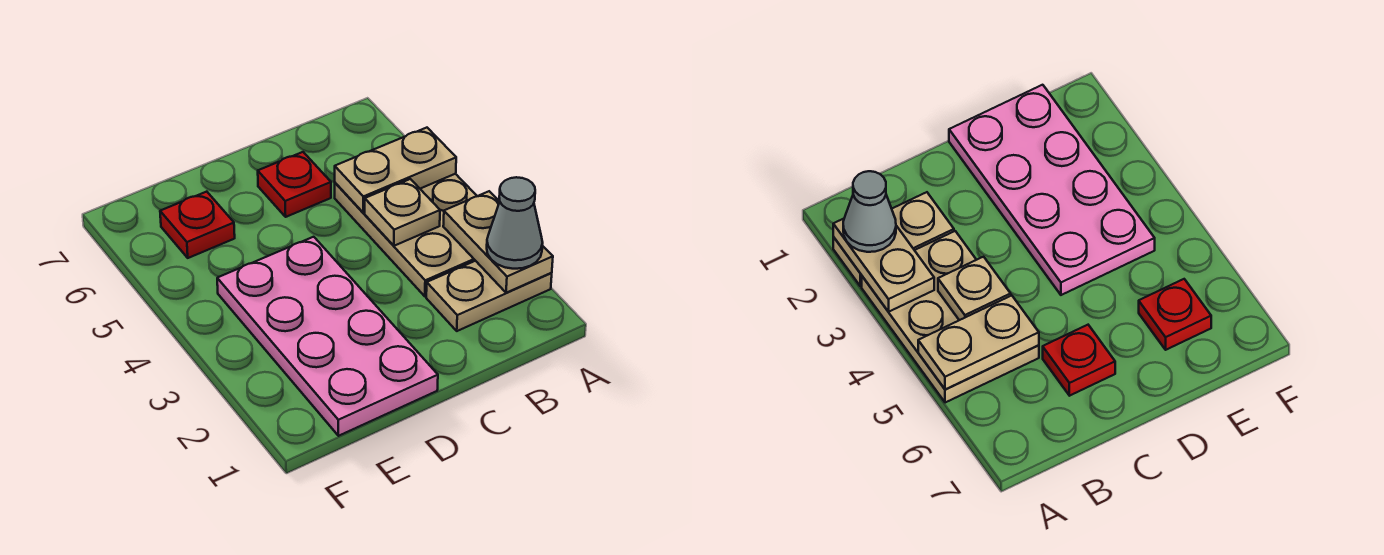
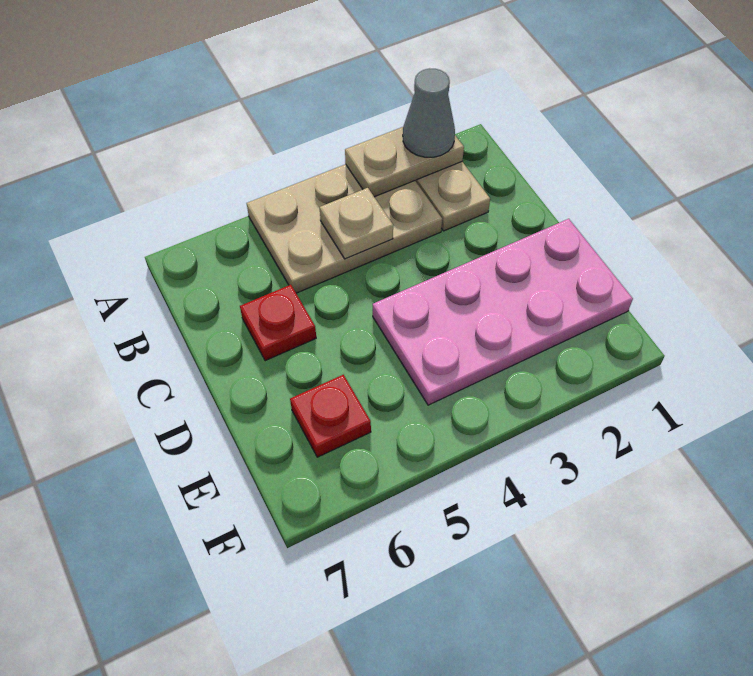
tan 1x2 plate [335,128,456,213] -> none

